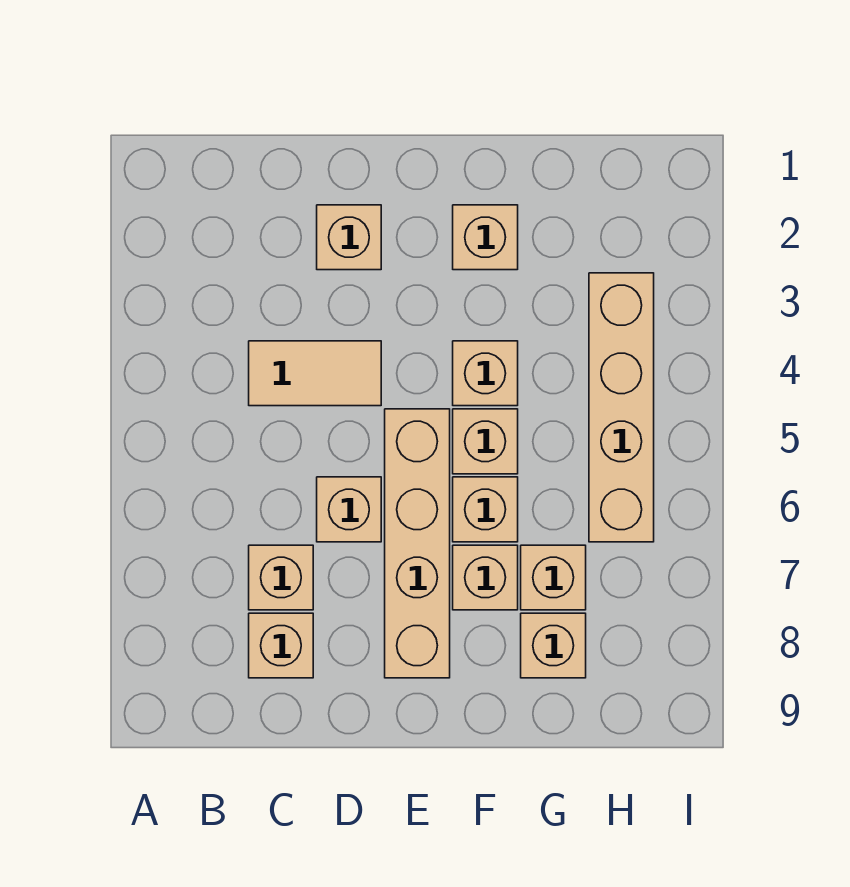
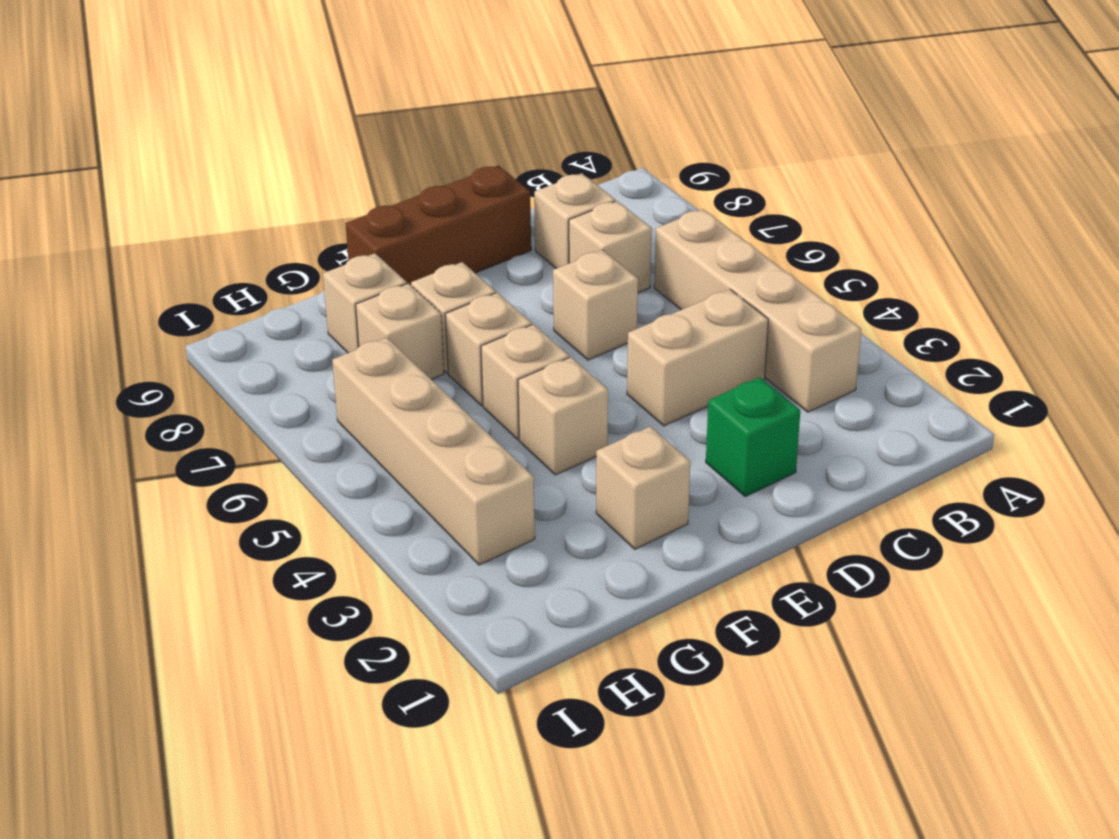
tan 1x2 tile [249,341,381,406] -> tan 1x2 brick [627,289,768,426]
tan 1x1 brick [317,205,381,270] -> green 1x1 brick [706,377,800,497]
none -> brown 1x3 brick [346,165,531,285]
tan 1x4 brick [385,409,450,678] -> tan 1x4 brick moved to [654,209,861,412]

